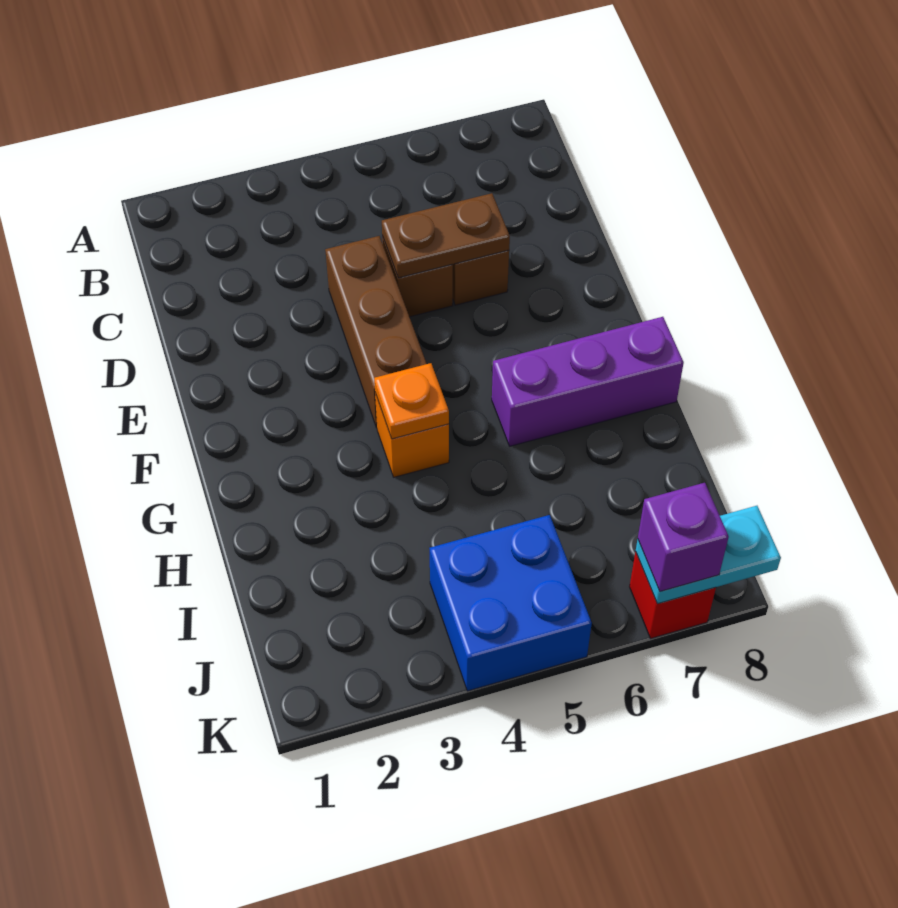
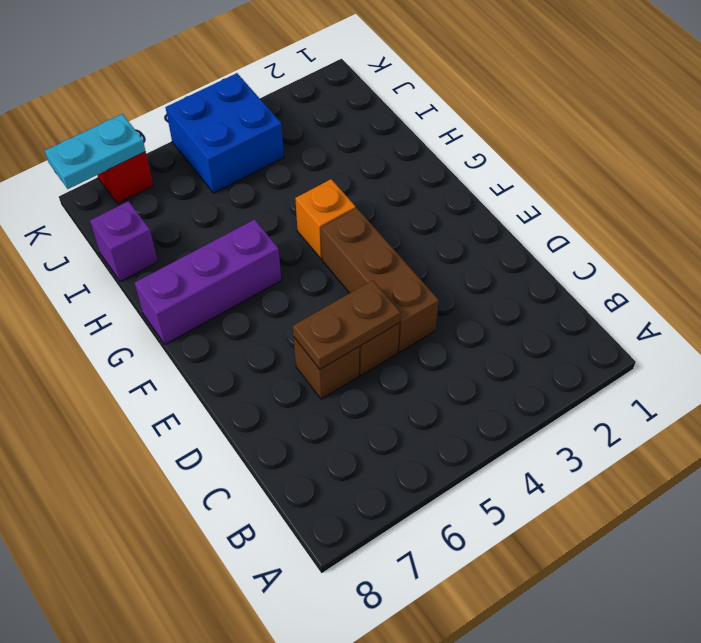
orange 1x1 plate [374,363,449,439] -> none
purple 1x1 brick [638,483,729,592] -> purple 1x1 brick moved to [90,201,158,282]

